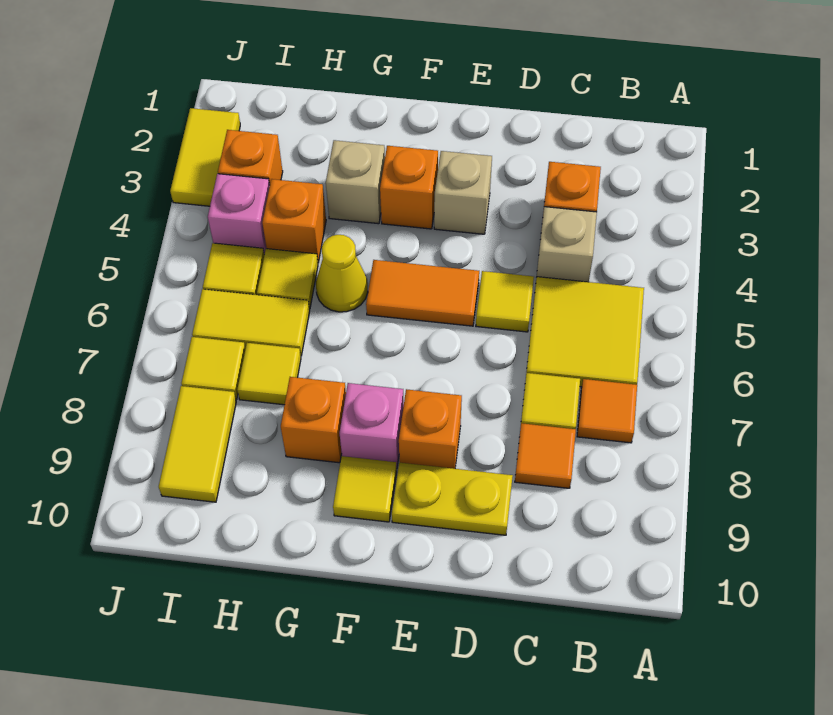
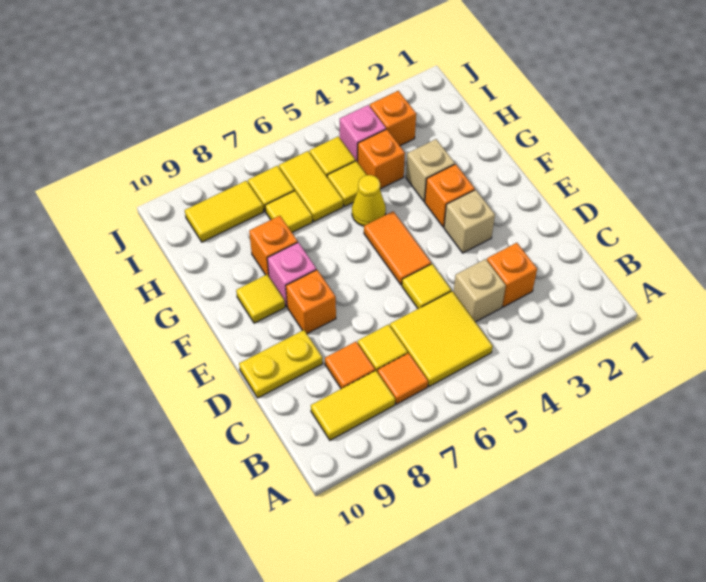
yellow 1x2 plate [392,462,513,535] -> yellow 1x2 plate turned to [239,330,323,398]
yellow 1x2 tile [170,108,240,206] -> yellow 1x2 tile moved to [311,371,395,440]

